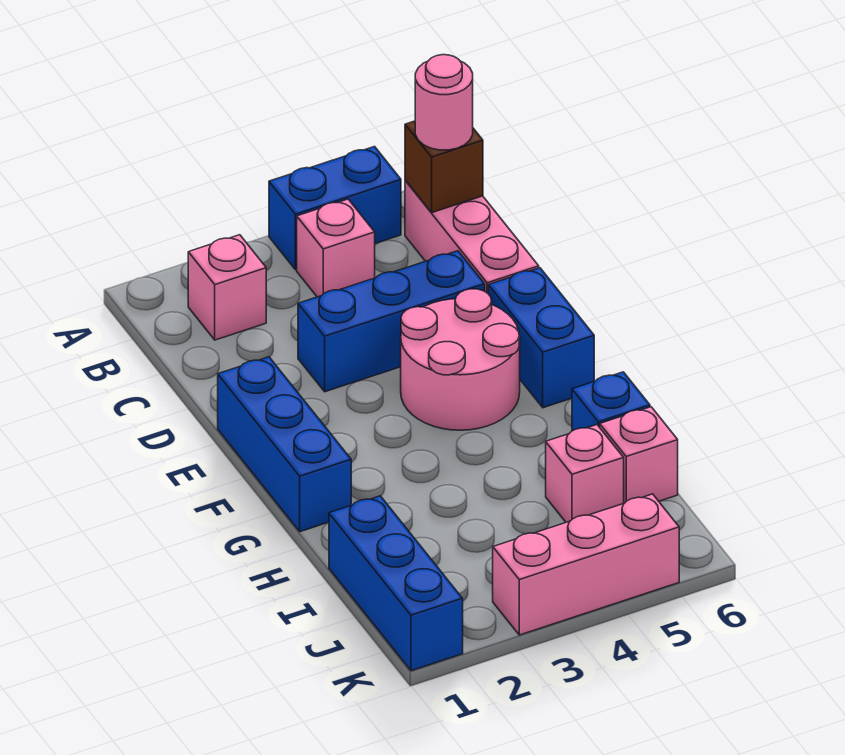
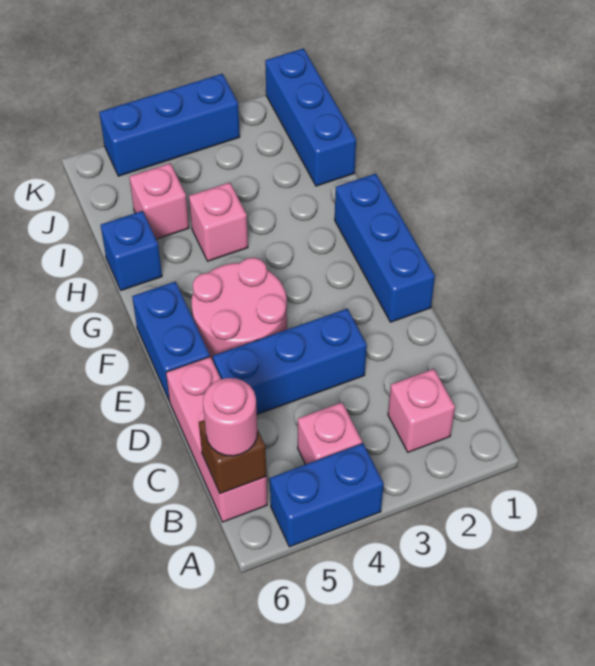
pink 1x1 brick [600,407,678,503] -> pink 1x1 brick moved to [189,182,248,261]
pink 1x3 brick [493,494,679,635] -> blue 1x3 brick [99,74,240,176]

